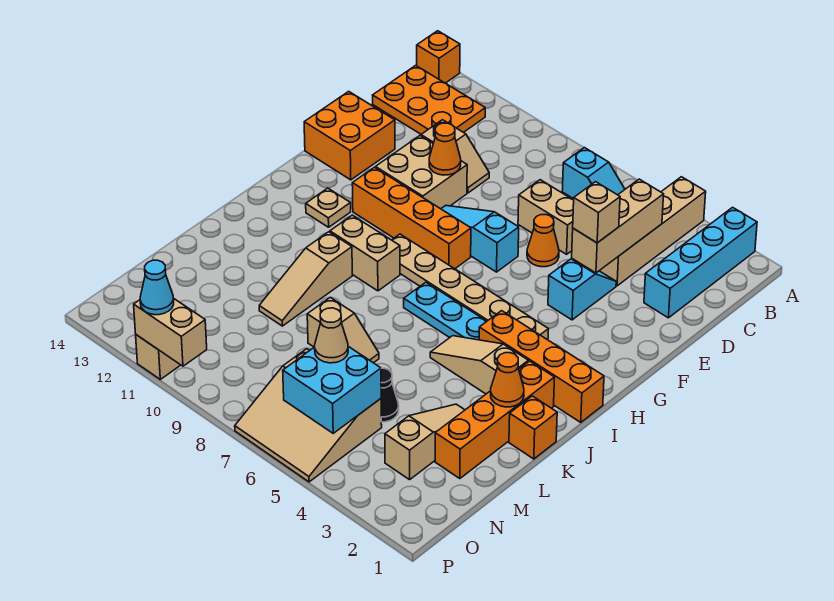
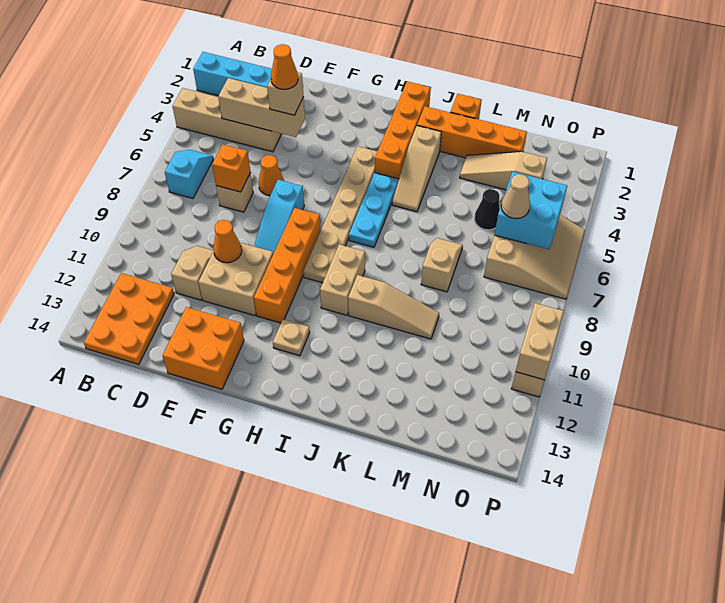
orange 1x1 brick [417,31,460,83] -> orange 1x1 brick moved to [212,144,251,192]
tan 1x2 brick [518,180,574,254] -> tan 1x1 brick [216,173,253,212]
cyan 1x2 slope [548,259,616,320] -> none
orange 1x1 cone [491,353,524,407] -> orange 1x1 cone moved to [271,44,298,89]
cyan 1x1 cone [140,260,174,315] -> none

